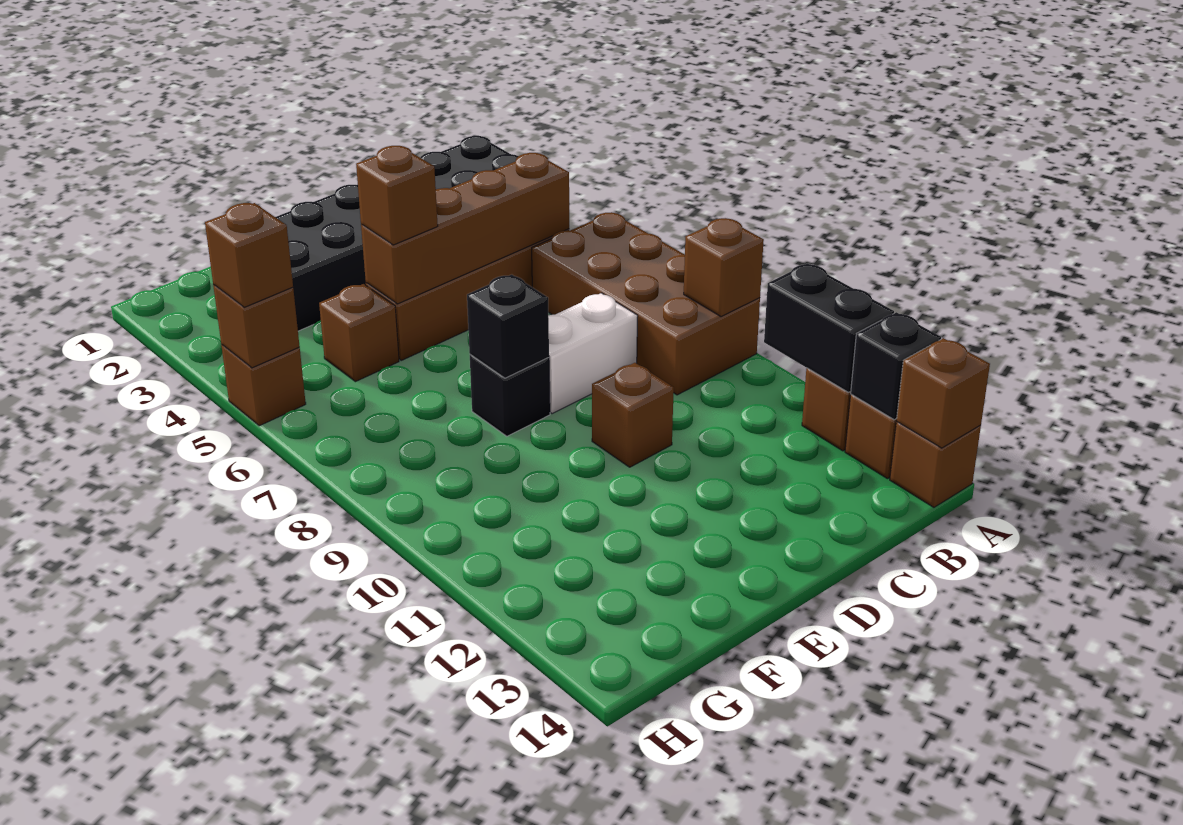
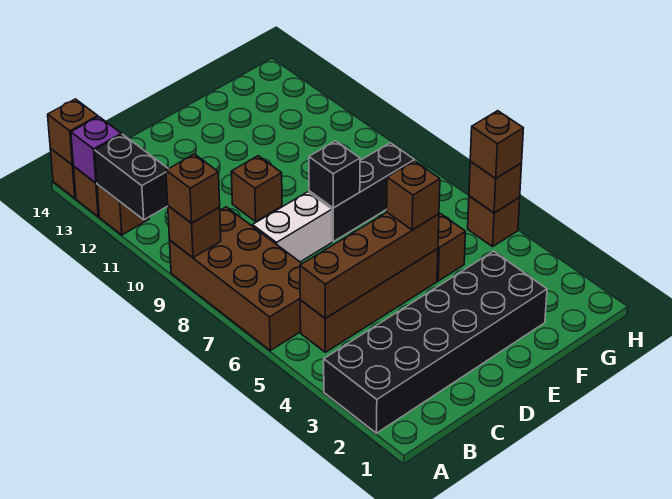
none -> brown 1x1 brick [166,154,220,223]
black 1x1 brick [851,312,941,420] -> purple 1x1 brick [71,117,122,183]
black 1x1 brick [470,355,550,436] -> black 1x3 brick [309,143,415,242]

